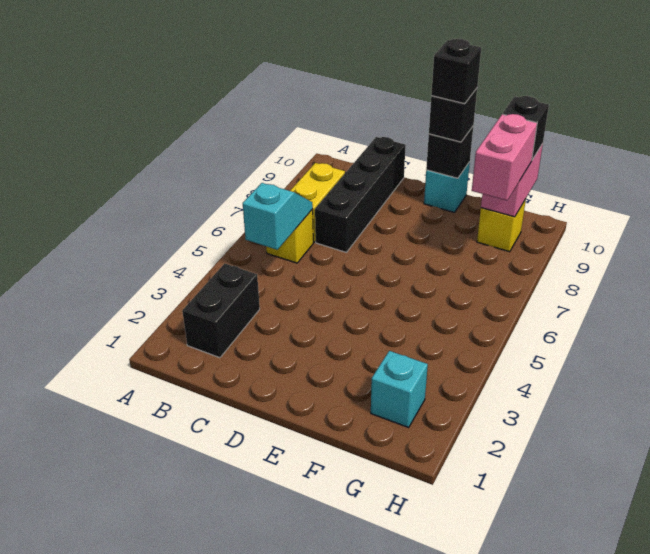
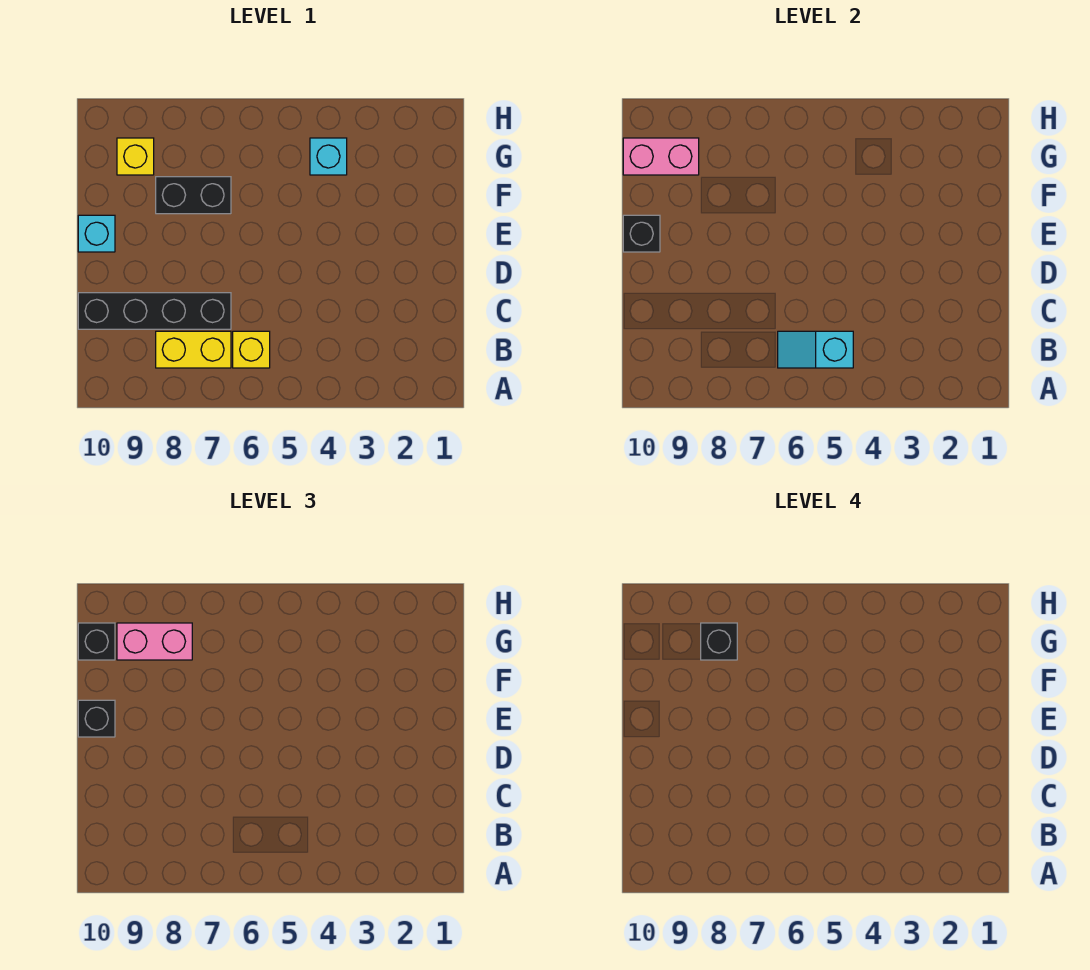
black 1x2 brick [182,264,260,358] -> black 1x2 brick moved to [156,177,231,214]
black 1x1 brick [431,39,481,104] -> black 1x1 brick moved to [701,623,737,660]
cyan 1x1 brick [371,351,428,427] -> cyan 1x1 brick moved to [310,138,347,175]

